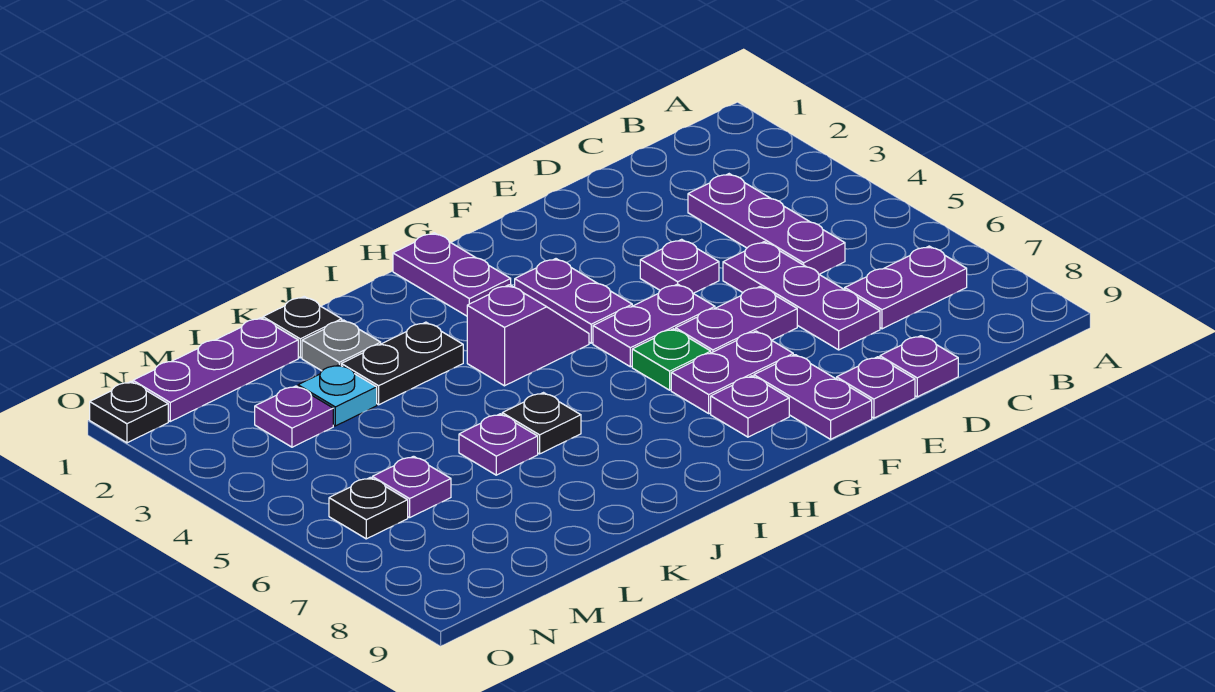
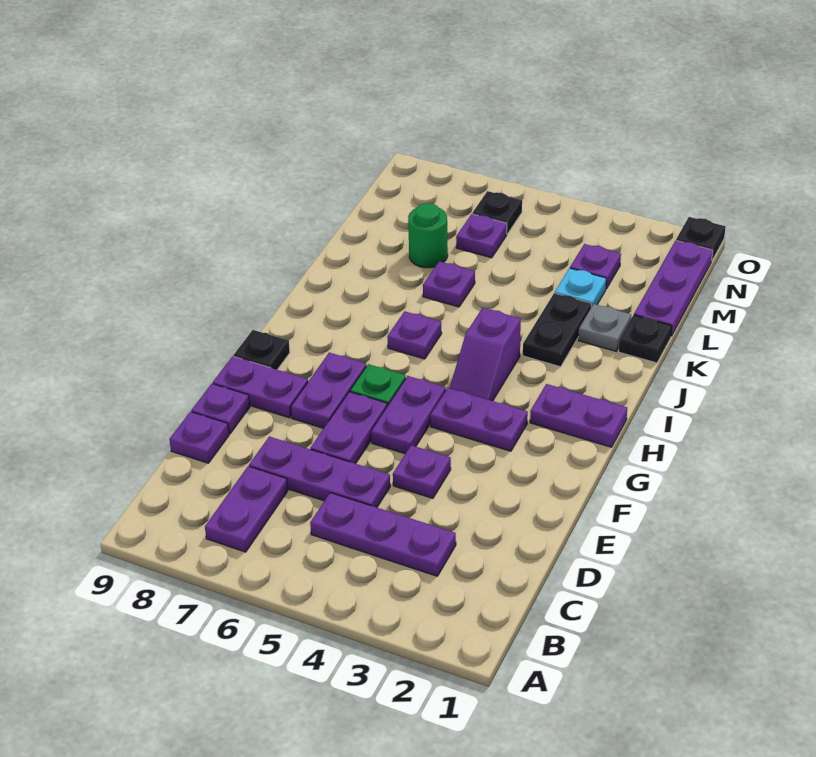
purple 1x1 plate [711,376,789,437] -> purple 1x1 plate moved to [387,311,442,359]
black 1x1 plate [502,393,581,454] -> black 1x1 plate moved to [234,330,290,370]
none -> green 1x1 round brick [408,203,448,268]

